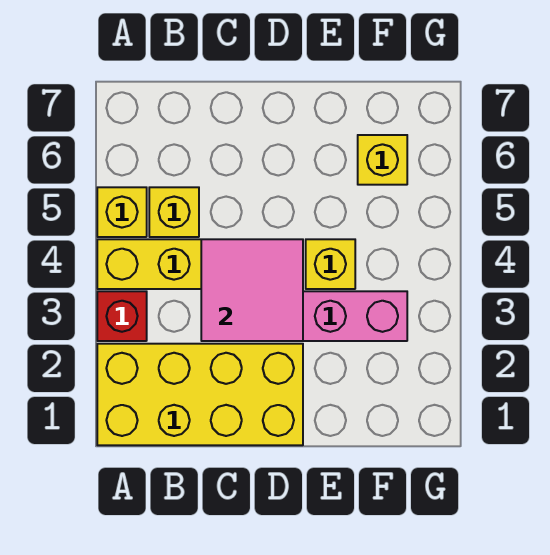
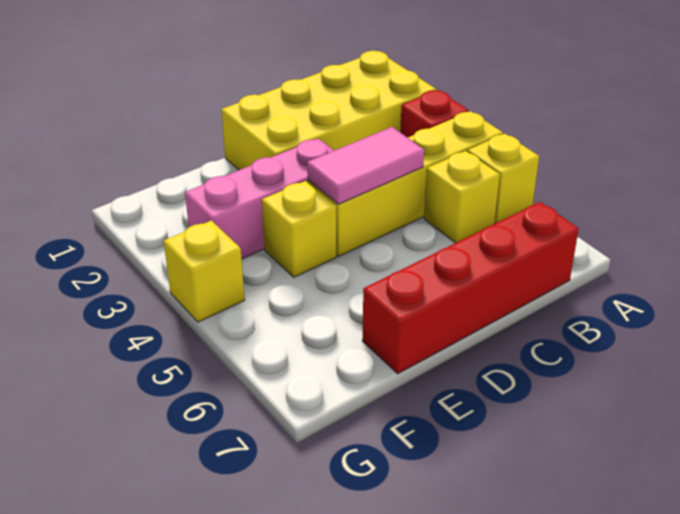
none -> red 1x4 brick [362,202,579,374]
pink 2x2 tile [201,239,303,341] -> pink 1x2 tile [307,127,424,204]
yellow 1x1 brick [358,135,407,185] -> yellow 1x1 brick moved to [164,221,245,322]

